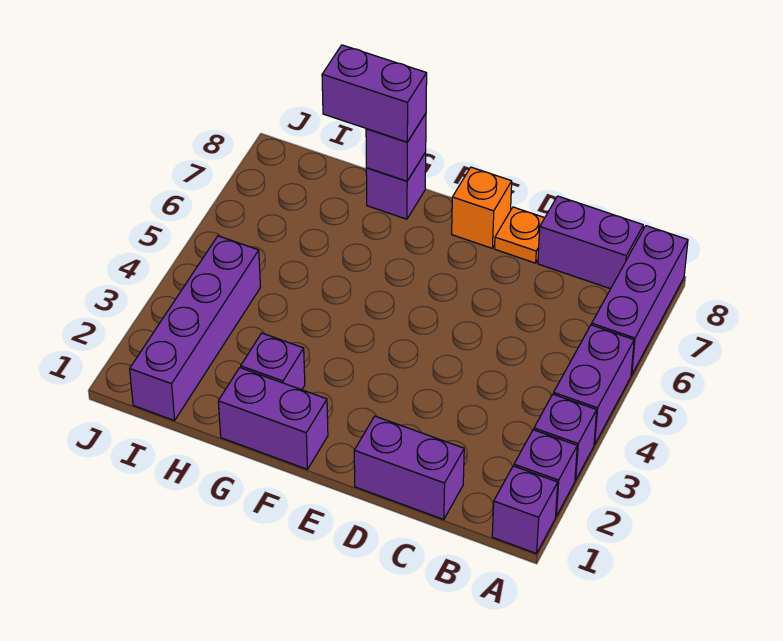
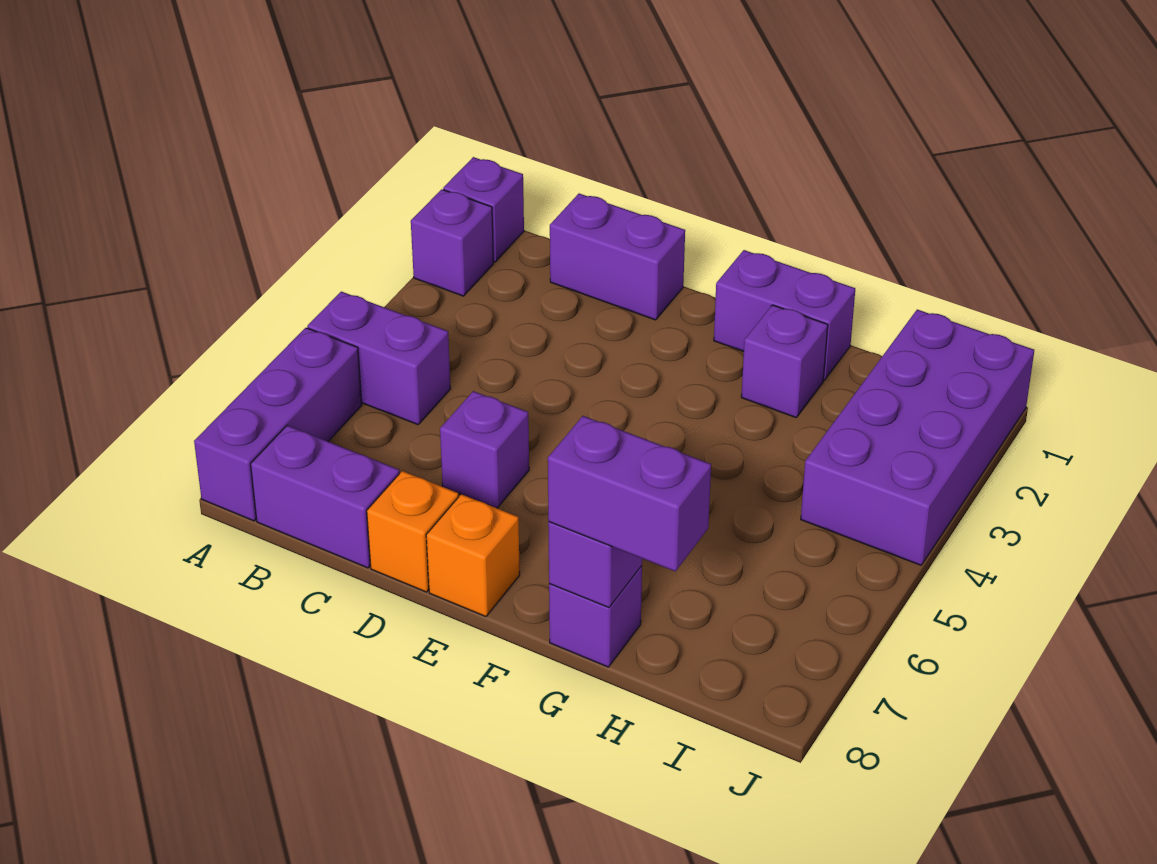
purple 1x1 brick [534,394,597,480] -> purple 1x1 brick moved to [440,391,529,508]
purple 1x2 brick [554,325,634,445] -> purple 1x2 brick turned to [307,292,451,425]
orange 1x1 plate [495,207,544,263] -> orange 1x1 brick [367,471,459,592]
purple 1x4 brick [130,236,260,421] -> purple 2x4 brick [801,310,1034,565]

